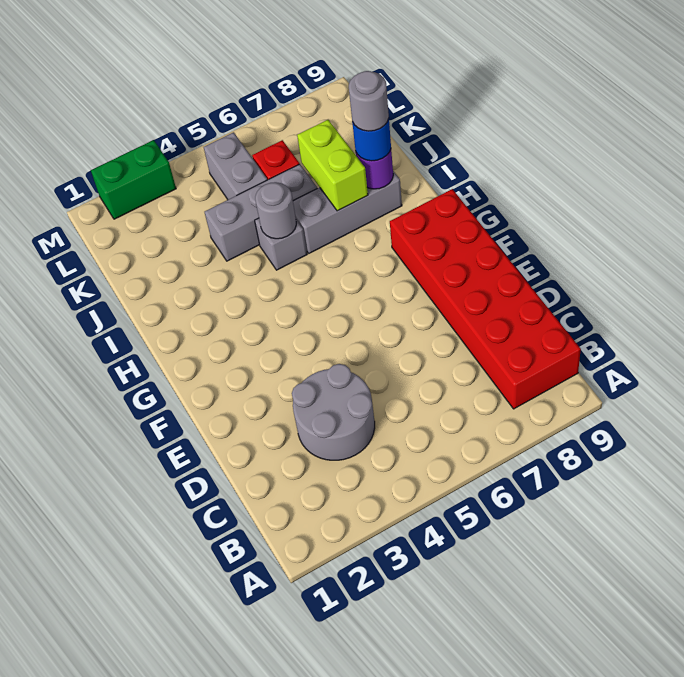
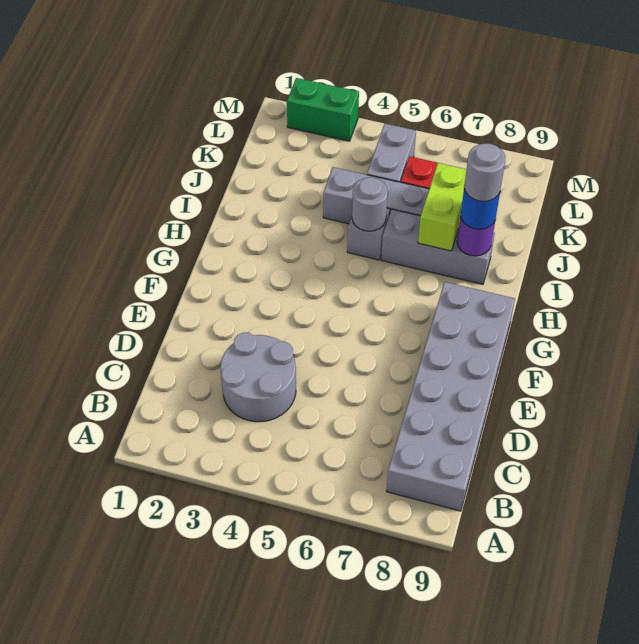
red 2x6 brick [390,189,581,409] -> grey 2x6 brick [386,282,515,511]

